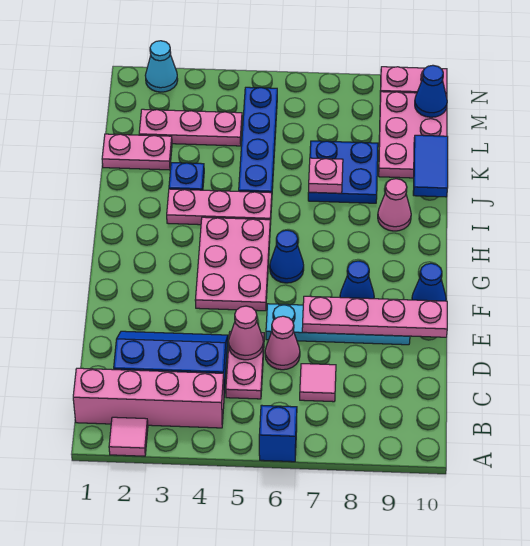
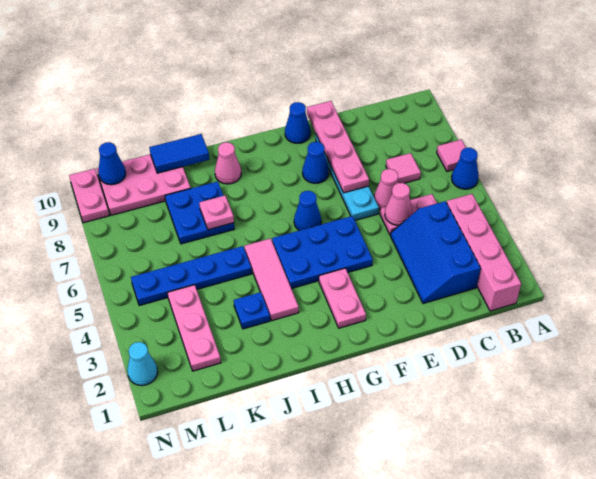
pink 1x1 tile [109,417,148,456] -> pink 1x1 tile moved to [437,140,466,172]
blue 1x1 brick [259,405,297,462] -> blue 1x1 cone [452,148,479,189]
pink 2x3 plate [195,217,270,311] -> blue 2x3 plate [272,216,373,289]
pink 1x3 plate [167,189,272,225] -> pink 1x3 tile [244,238,299,321]
pink 1x2 plate [102,134,172,170] -> pink 1x2 plate moved to [319,268,366,328]

